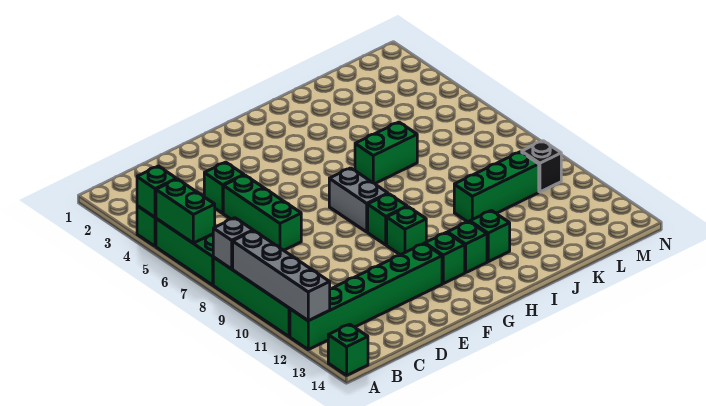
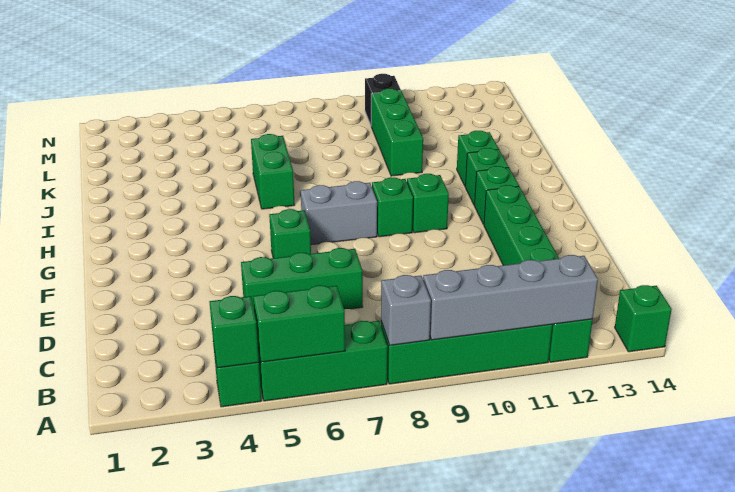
green 1x1 brick [204,162,244,213] -> green 1x1 brick moved to [269,209,311,258]

